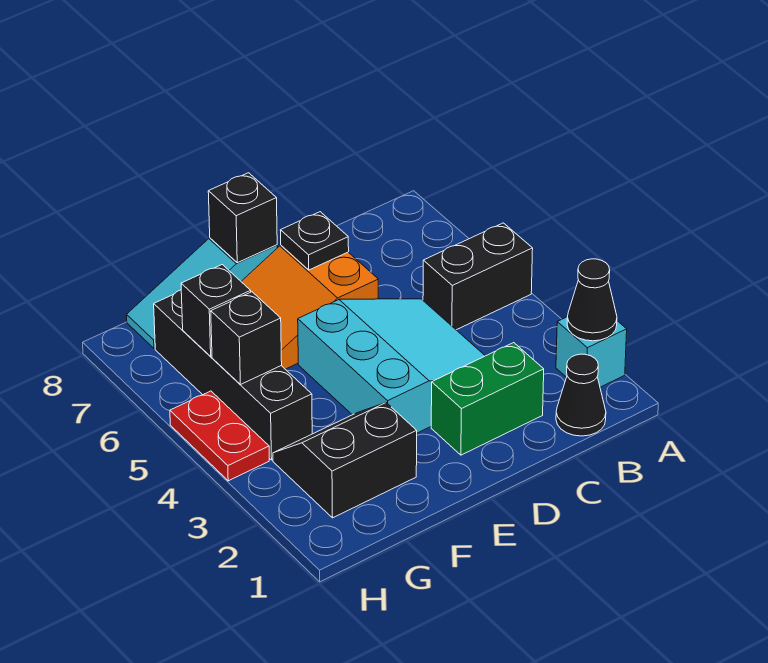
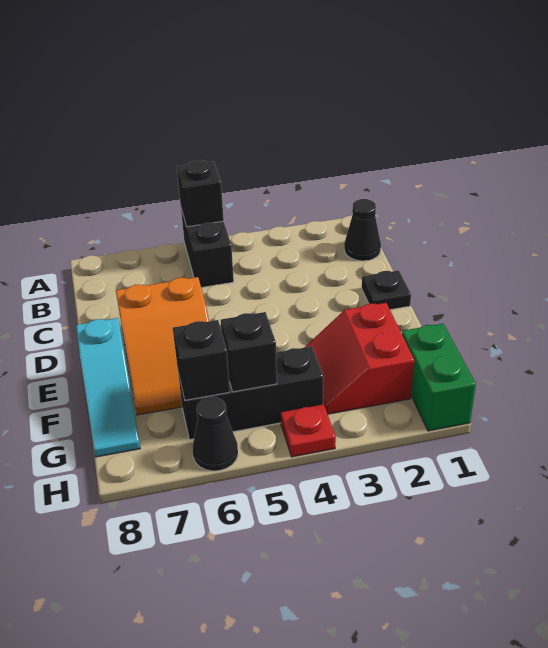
cyan 1x1 brick [556,317,627,387] -> none
black 1x1 cone [567,259,617,341] -> black 1x1 cone moved to [193,397,238,471]
green 1x2 brick [431,343,544,455] -> green 1x2 brick moved to [402,324,476,431]
cyan 3x3 slope [298,299,485,433] -> none
black 1x1 plate [280,212,349,270] -> black 1x1 plate moved to [362,270,411,310]
black 1x1 brick [208,173,277,263] -> black 1x1 brick moved to [177,160,224,227]
black 2x2 slope [273,403,417,518] -> red 2x2 slope [304,303,414,414]
black 1x4 brick [154,290,312,460] -> black 1x3 brick [178,346,324,440]
red 1x2 plate [170,391,269,481] -> red 1x1 plate [281,404,336,457]

